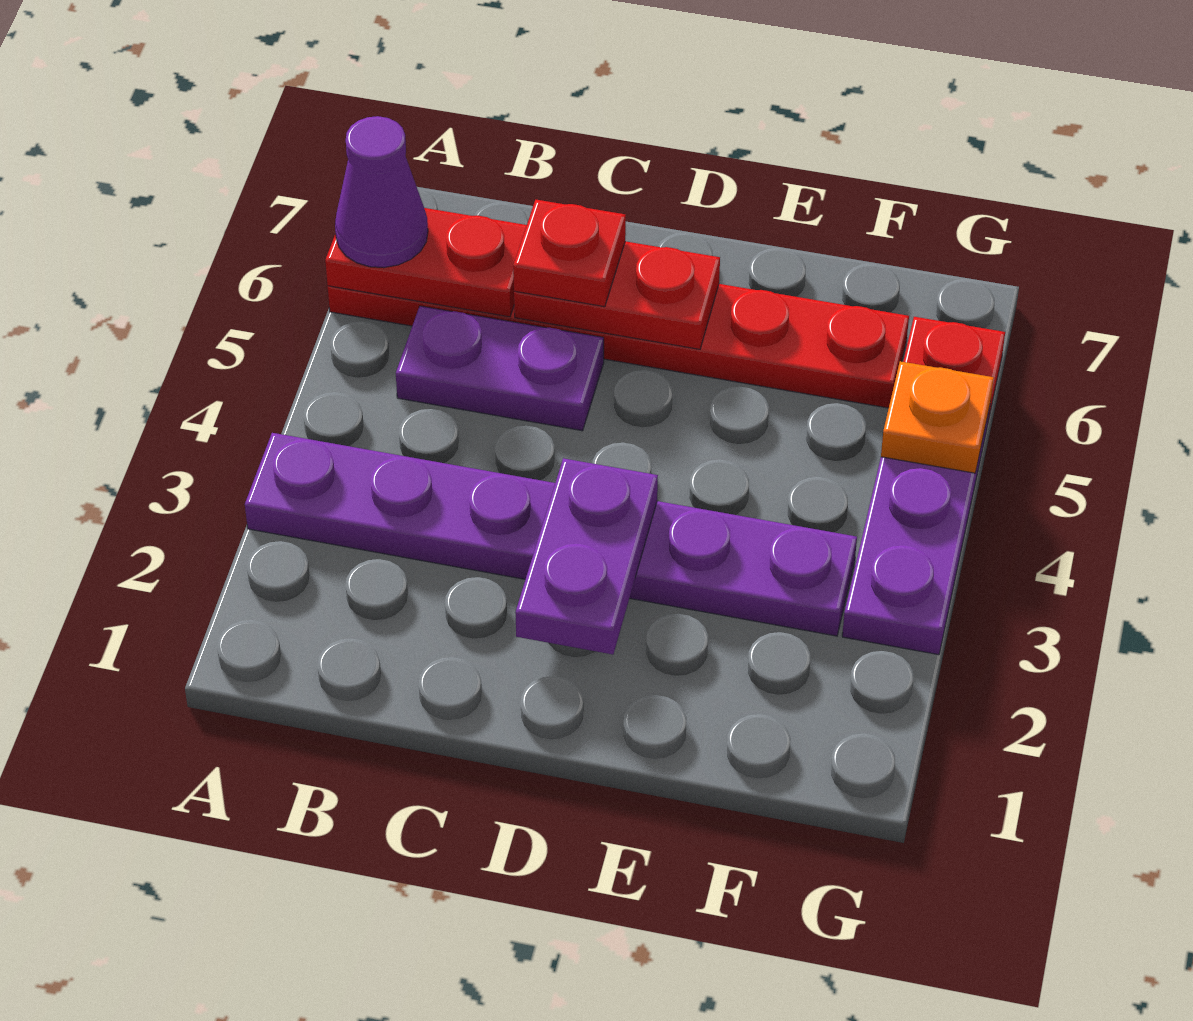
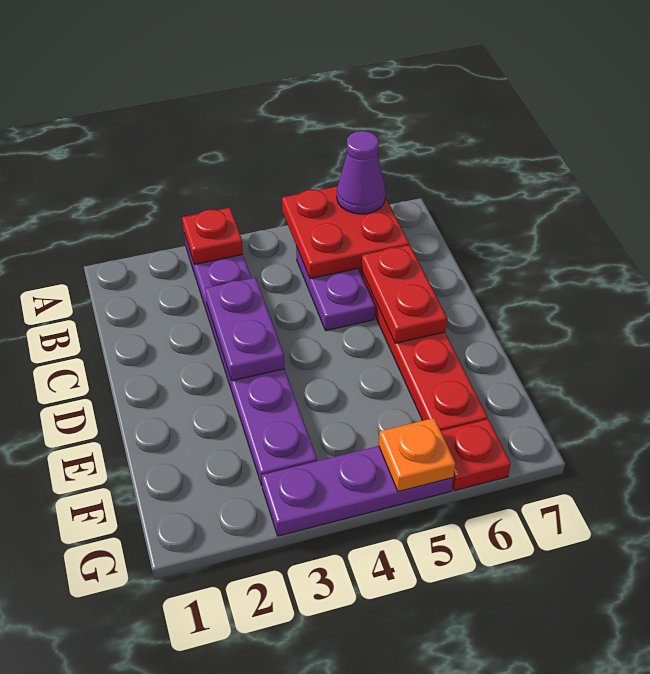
red 1x2 plate [325,208,527,317] -> red 2x2 plate [282,186,409,279]
red 1x1 plate [513,200,626,307] -> red 1x1 plate moved to [182,208,243,265]
purple 1x2 plate [515,458,658,655] -> purple 1x2 plate turned to [205,277,284,381]

